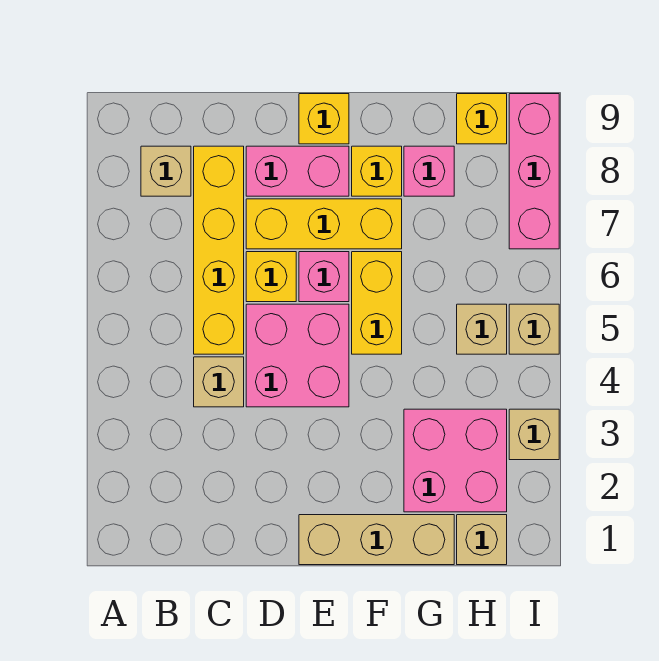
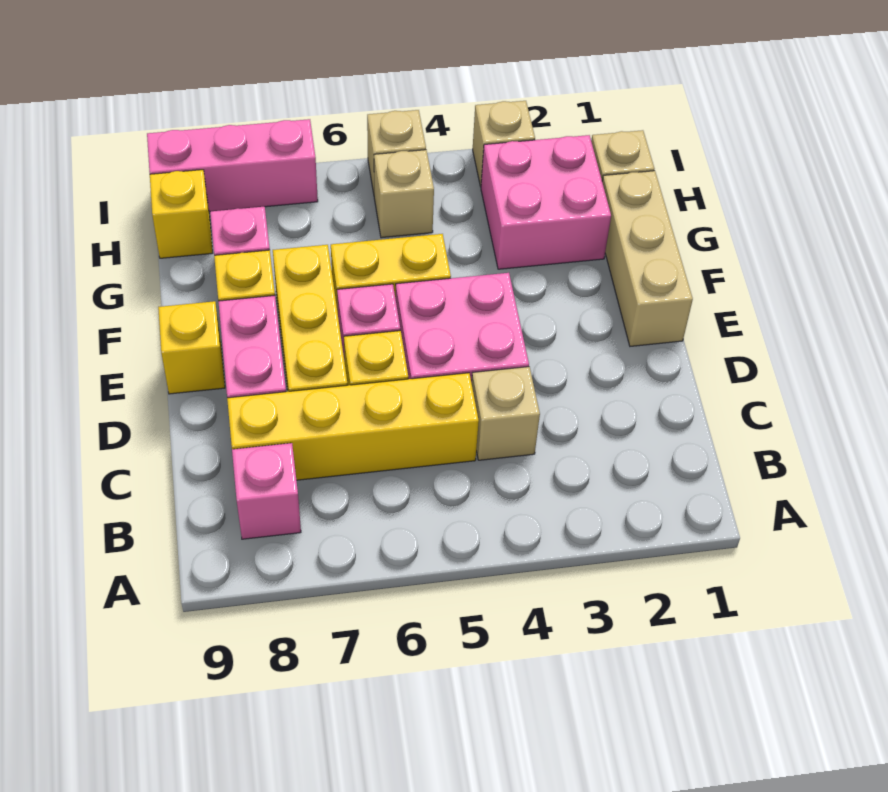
tan 1x1 brick [141,146,191,196] -> pink 1x1 brick [232,443,301,539]

